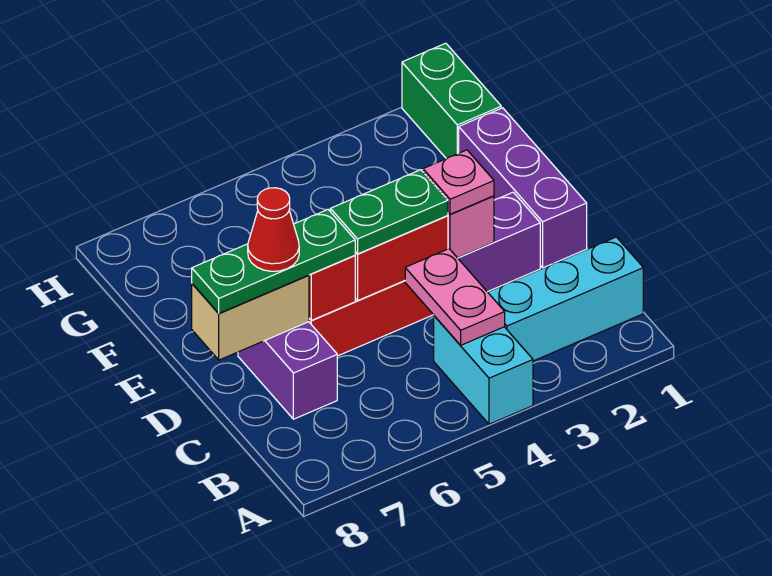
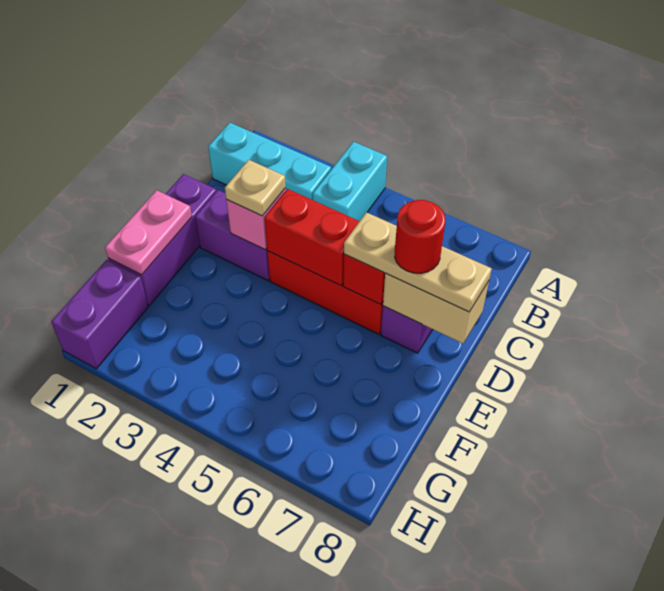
pink 1x2 plate [405,249,505,345] -> pink 1x2 plate moved to [105,190,192,275]
pink 1x1 plate [423,150,494,214] -> tan 1x1 plate [225,160,286,216]
green 1x2 plate [331,170,448,254] -> none
green 1x3 plate [192,209,355,313] -> tan 1x3 plate [344,212,492,312]
red 1x1 cone [248,188,299,271] -> red 1x1 round brick [395,200,445,273]
green 1x2 brick [402,43,501,159] -> purple 1x2 brick [51,260,148,369]

